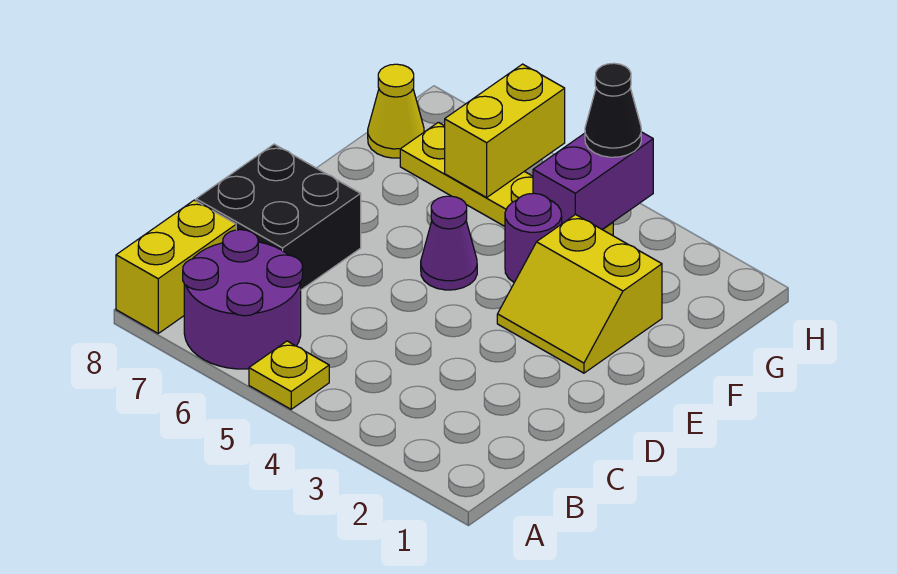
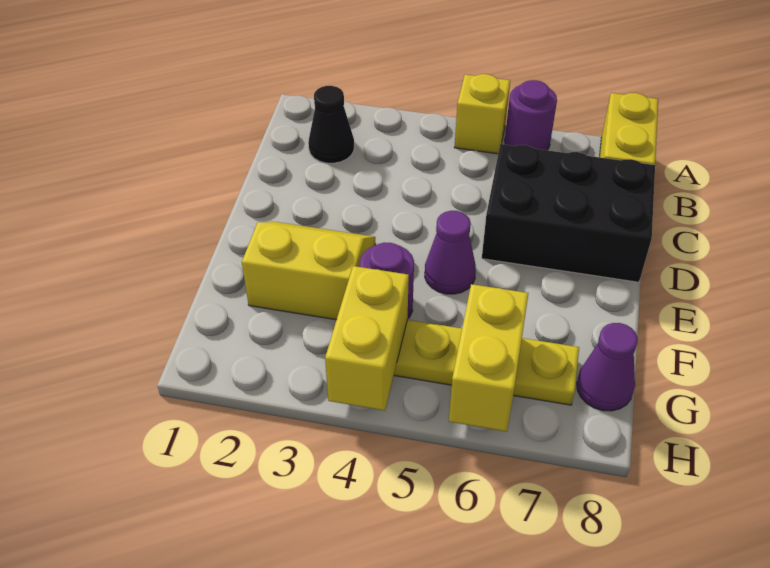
yellow 1x1 plate [249,341,329,409] -> yellow 1x1 brick [454,74,510,154]
purple 2x2 round brick [183,230,303,369] -> purple 1x1 round brick [505,80,557,150]
black 2x2 brick [196,144,361,290] -> black 2x3 brick [482,144,655,282]
purple 1x2 brick [533,132,653,229] -> yellow 1x2 brick [325,266,409,411]
yellow 1x1 cone [368,64,424,158] -> purple 1x1 cone [577,323,638,411]
black 1x1 cone [585,63,641,157] -> black 1x1 cone moved to [308,86,354,163]

